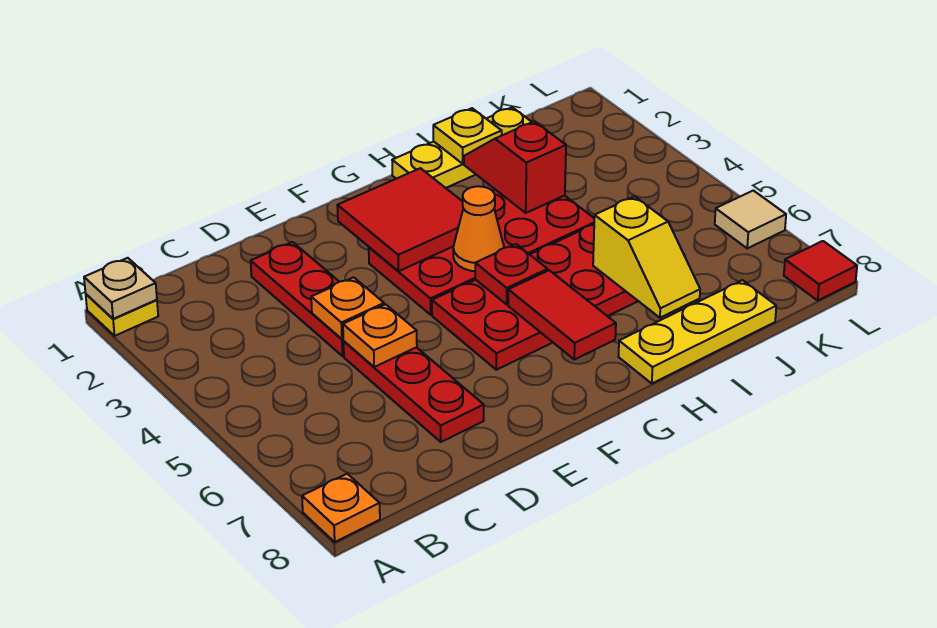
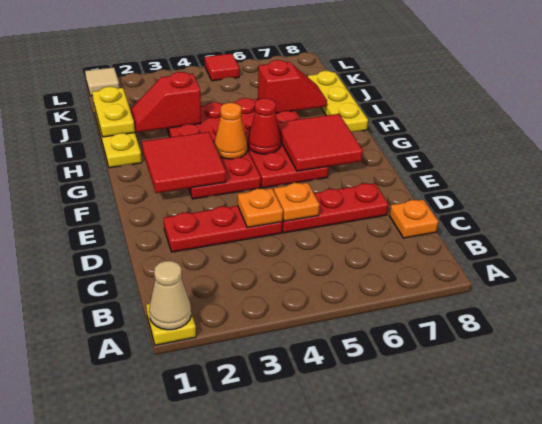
tan 1x1 plate [84,258,157,319] -> tan 1x1 cone [149,261,191,330]
orange 1x1 plate [302,474,380,542] -> orange 1x1 plate moved to [389,200,438,238]
red 1x1 plate [475,244,548,304] -> red 1x1 cone [248,98,281,154]
red 1x2 tile [508,270,616,360] -> red 2x2 tile [277,114,363,171]
yellow 1x1 plate [433,108,502,164] -> yellow 1x2 plate [92,87,135,137]
yellow 1x2 slope [593,196,700,318] -> red 1x2 slope [258,60,327,113]
tan 1x1 tile [715,190,786,248] -> tan 1x1 tile moved to [85,67,119,96]
red 1x1 tile [784,241,857,300] -> red 1x1 tile moved to [205,54,239,81]

